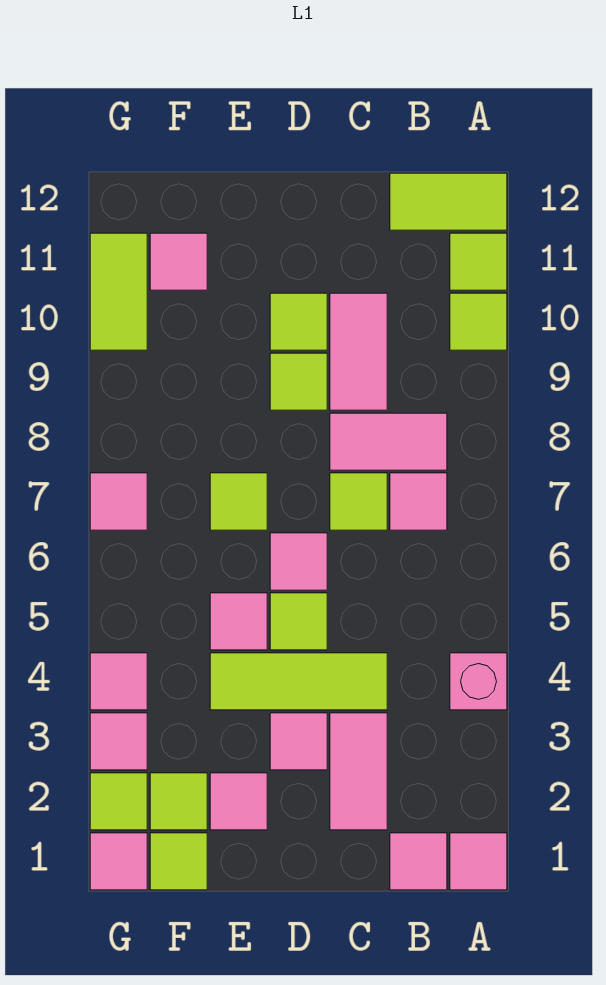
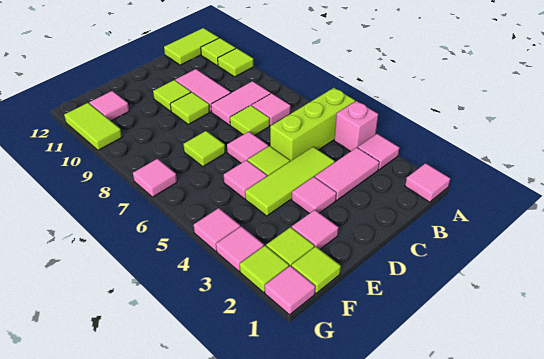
none -> lime 1x3 brick [270,88,355,161]
pink 1x1 tile [390,833,447,890] -> pink 1x1 tile moved to [358,134,399,170]
pink 1x2 tile [330,713,387,830] -> pink 1x2 tile turned to [315,148,379,200]

